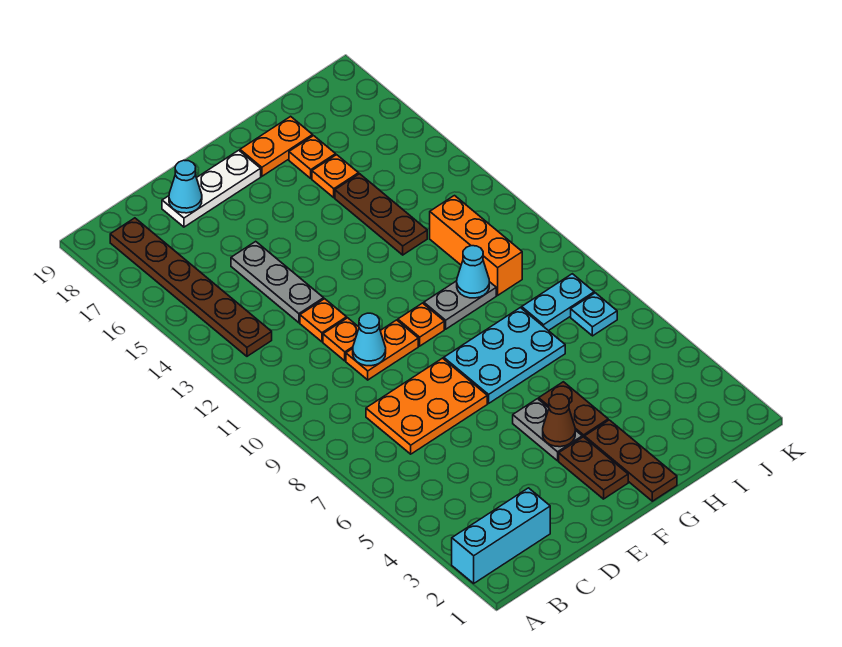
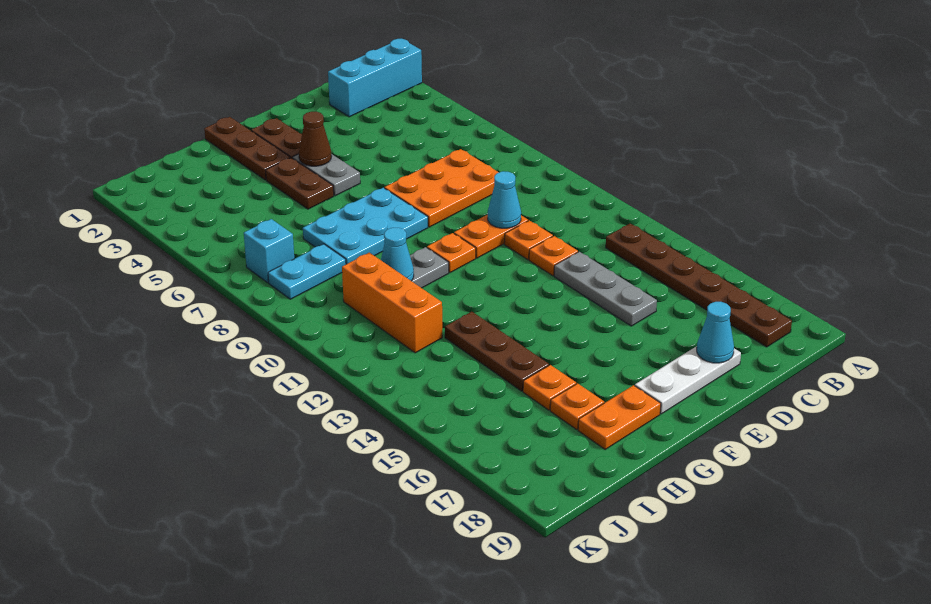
cyan 1x1 plate [571,293,617,336] -> cyan 1x1 brick [244,219,294,283]

